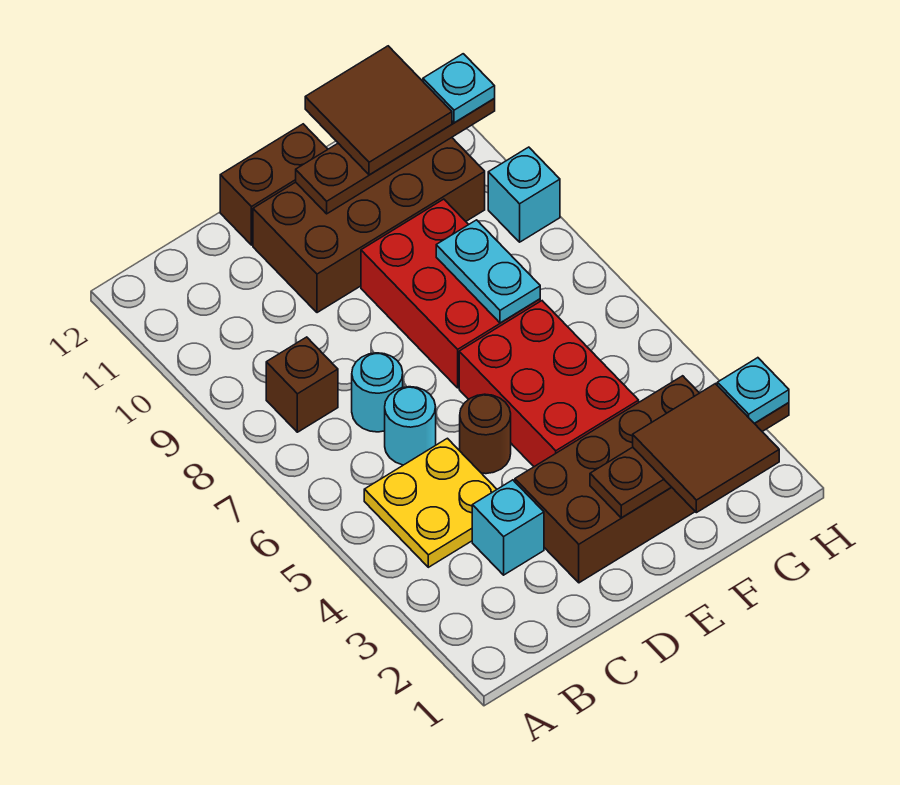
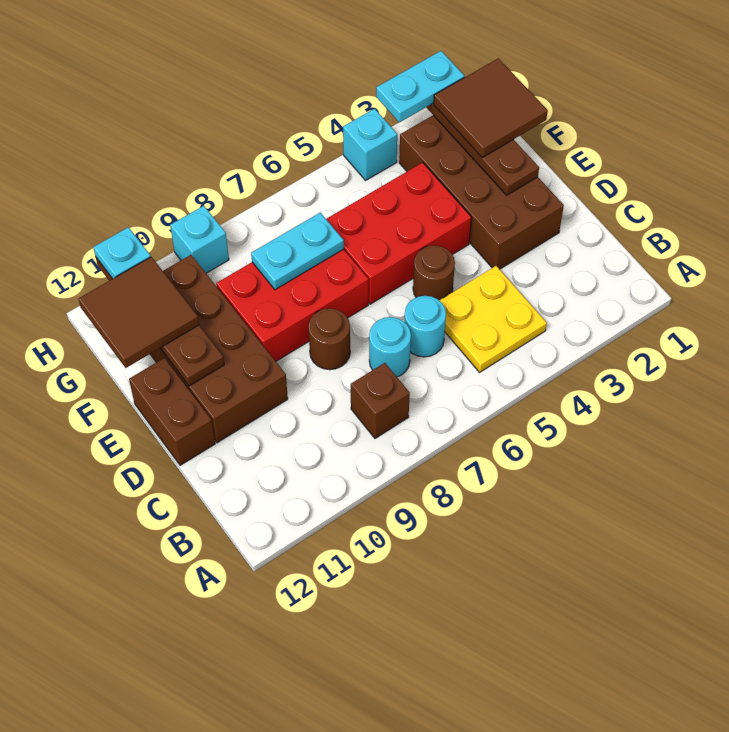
cyan 1x1 brick [472,480,544,575] -> cyan 1x1 brick moved to [343,109,397,180]
none -> brown 1x1 round brick [309,308,350,370]
cyan 1x1 plate [717,358,789,423] -> cyan 1x2 plate [376,51,464,122]

